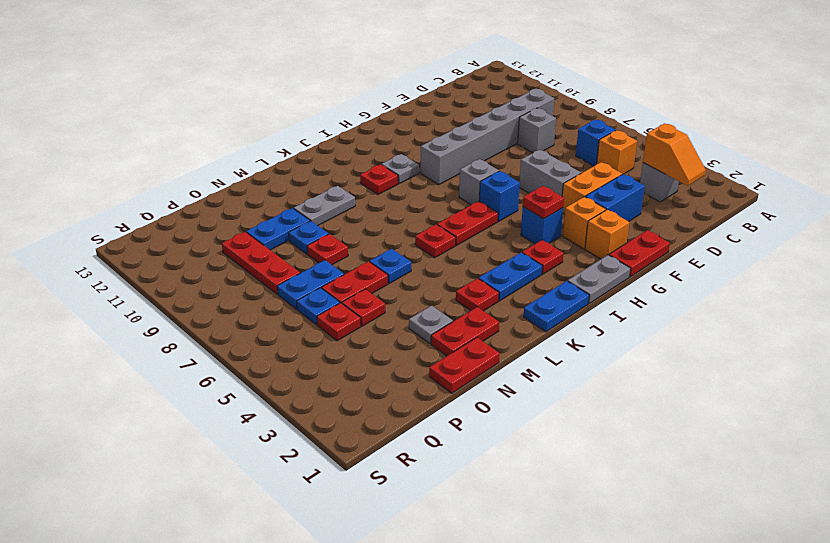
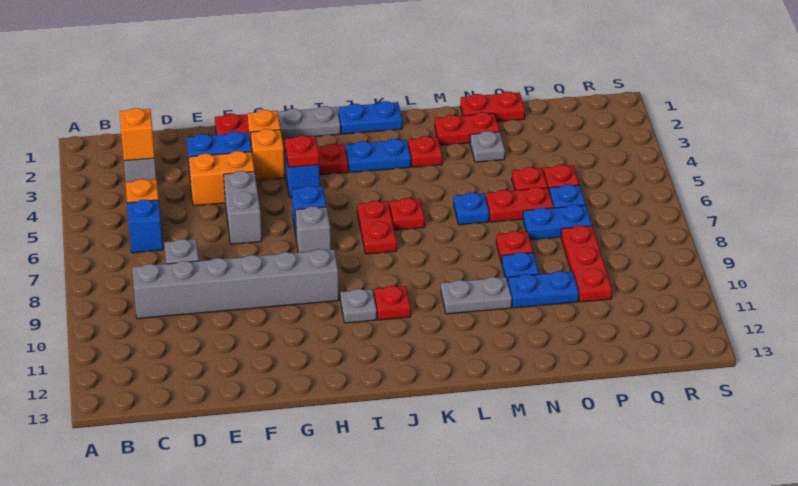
red 1x2 plate [437,201,498,245] -> red 1x2 plate turned to [357,201,397,254]

